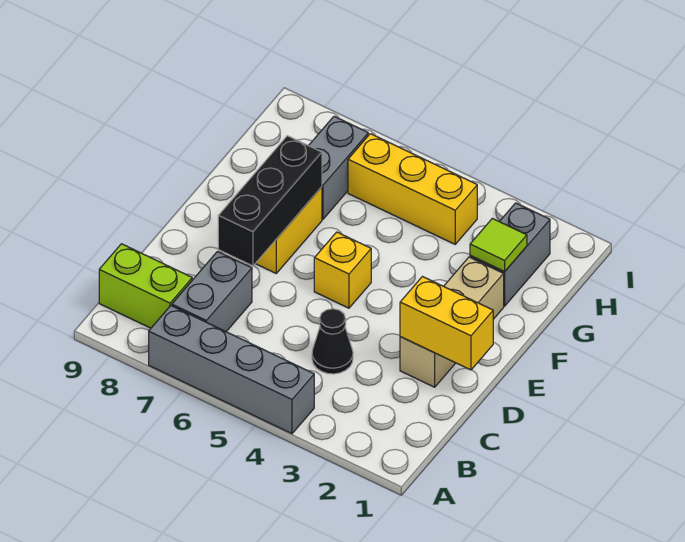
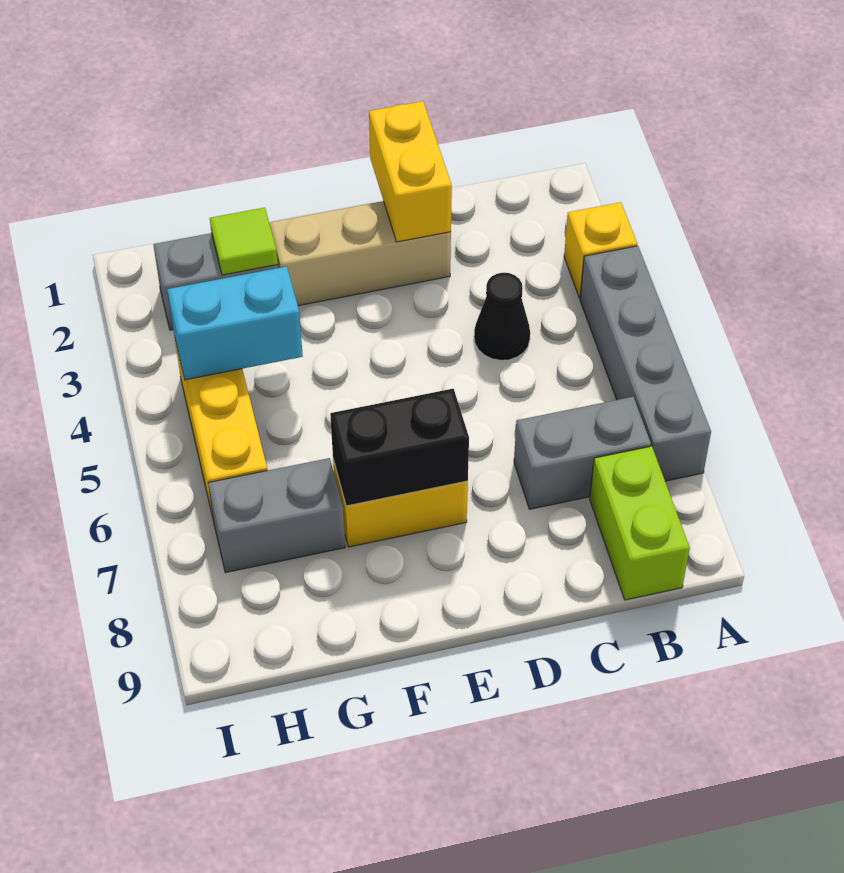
black 1x3 brick [218,136,322,266] -> black 1x2 brick [330,389,469,506]
yellow 1x1 brick [314,232,371,308] -> yellow 1x1 brick moved to [564,202,637,298]
none -> cyan 1x2 brick [167,267,303,380]

